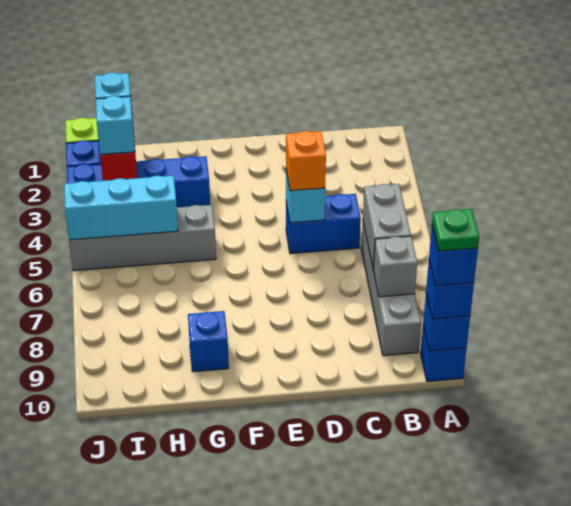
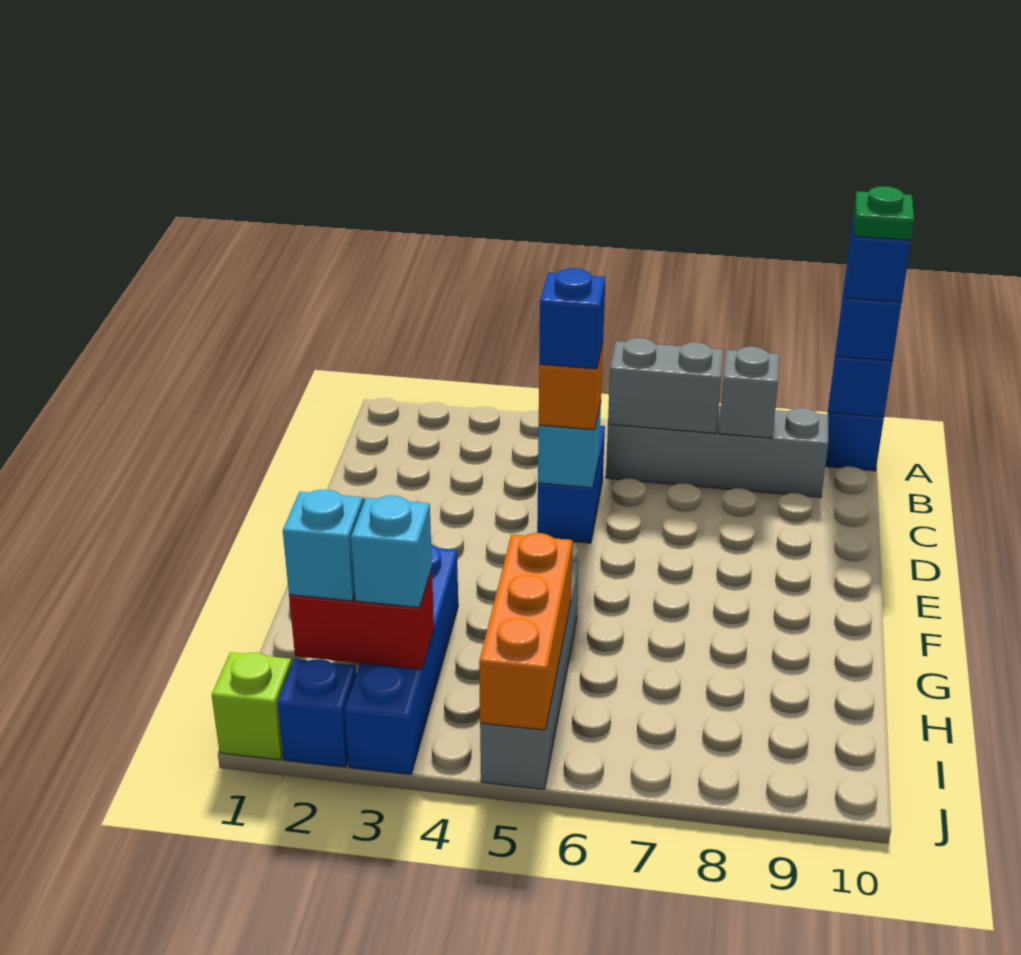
blue 1x1 brick [188,311,229,372] -> blue 1x1 brick moved to [539,268,606,369]
cyan 1x3 brick [64,176,178,240] -> orange 1x3 brick [479,533,573,730]

